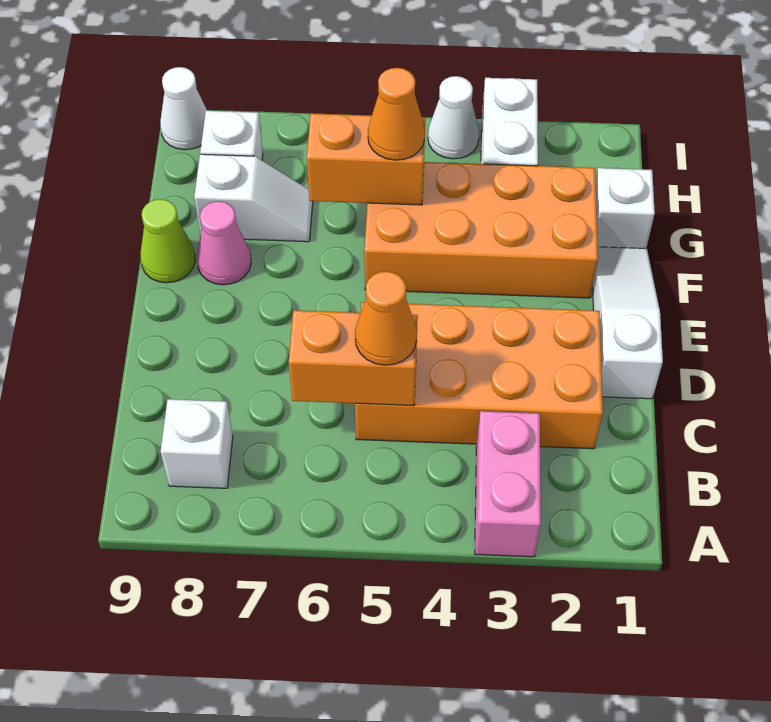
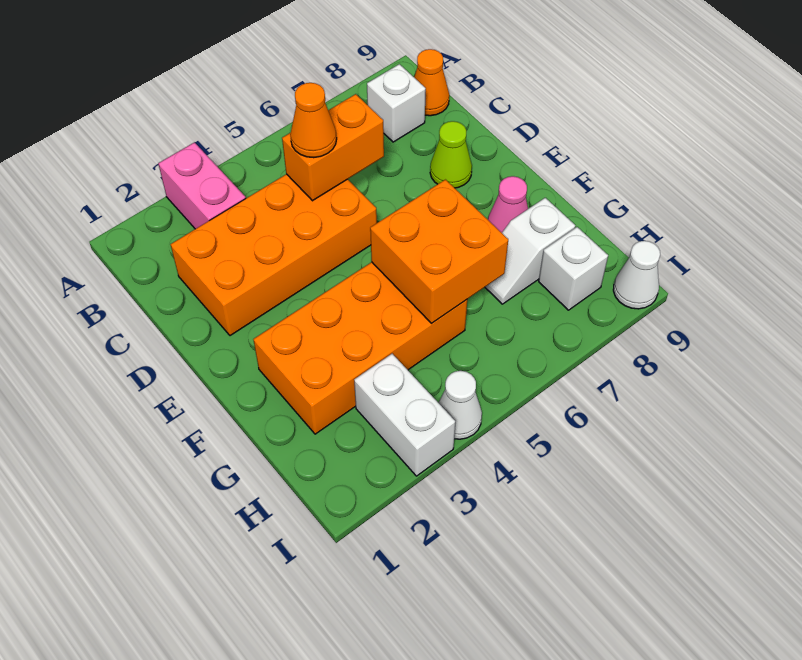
white 1x3 slope [593,247,663,399] -> none
lime 1x1 cone [140,199,195,283] -> lime 1x1 cone moved to [430,121,472,188]
white 1x1 brick [596,168,655,249] -> none
orange 1x2 brick [307,114,425,205] -> orange 2x2 brick [370,180,508,324]
orange 1x1 cone [368,68,425,160] -> orange 1x1 cone moved to [414,49,449,116]

